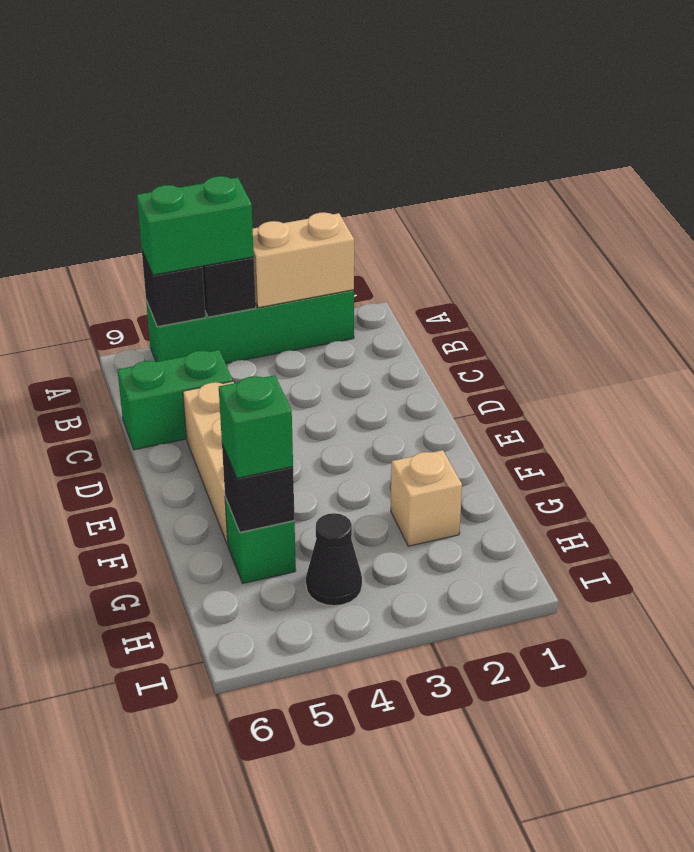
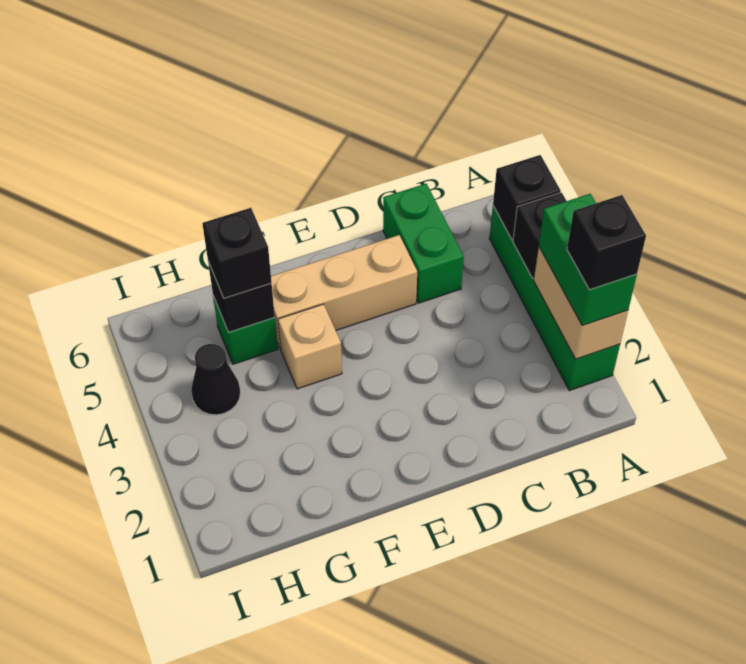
none -> black 1x1 brick [567,195,646,290]
green 1x2 brick [137,176,254,275] -> green 1x2 brick moved to [539,194,637,326]
tan 1x1 brick [391,450,462,546] -> tan 1x1 brick moved to [278,304,342,389]
green 1x1 brick [219,375,293,478] -> black 1x1 brick [202,208,272,298]

